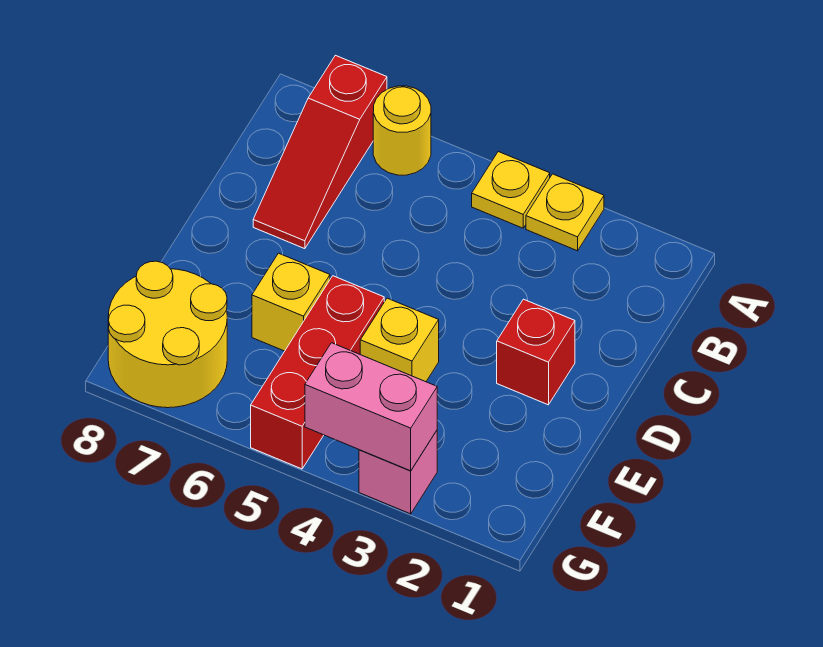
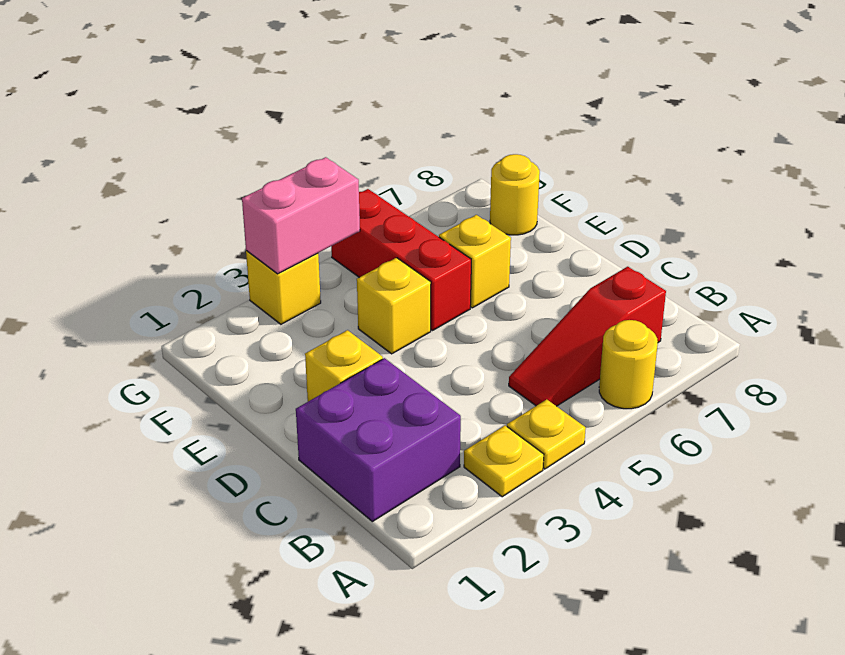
red 1x3 slope [253,55,387,249] -> red 1x3 slope turned to [509,267,666,406]
none -> purple 2x2 brick [296,358,461,522]
red 1x1 brick [497,299,575,405] -> yellow 1x1 brick [305,330,383,401]
yellow 2x2 round brick [108,261,227,408] -> yellow 1x1 round brick [490,154,540,235]
pink 1x1 brick [359,431,437,514] -> yellow 1x1 brick [246,251,321,324]

